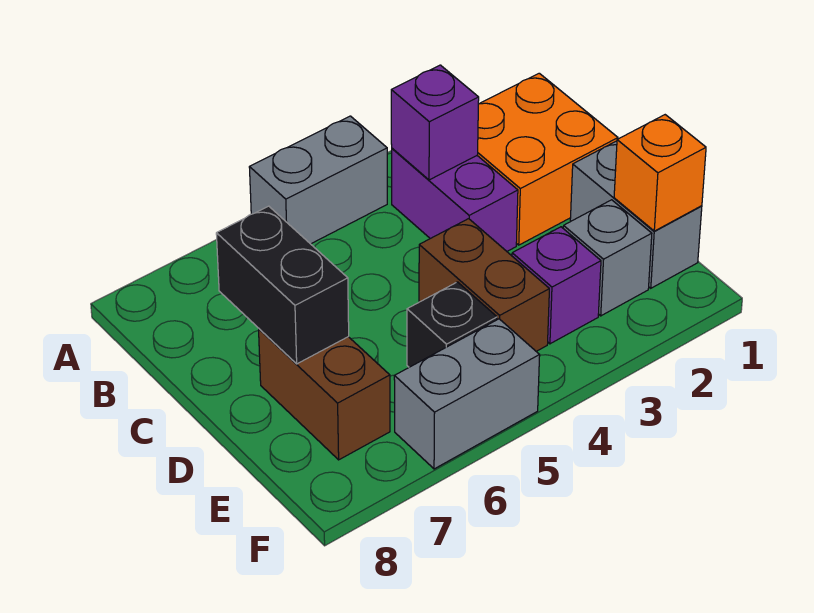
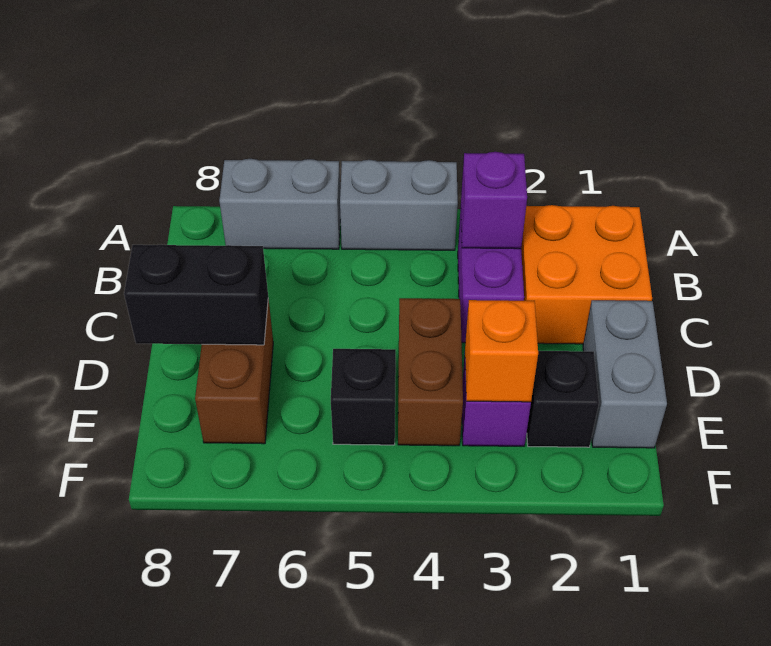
black 1x2 brick [216,206,349,364] -> black 1x2 brick turned to [124,245,268,345]
orange 1x1 brick [614,115,706,231] -> orange 1x1 brick moved to [465,300,538,402]
grey 1x1 brick [563,200,652,316] -> black 1x1 brick [527,351,599,447]
grey 1x2 brick [394,319,540,469] -> grey 1x2 brick moved to [219,159,340,249]

